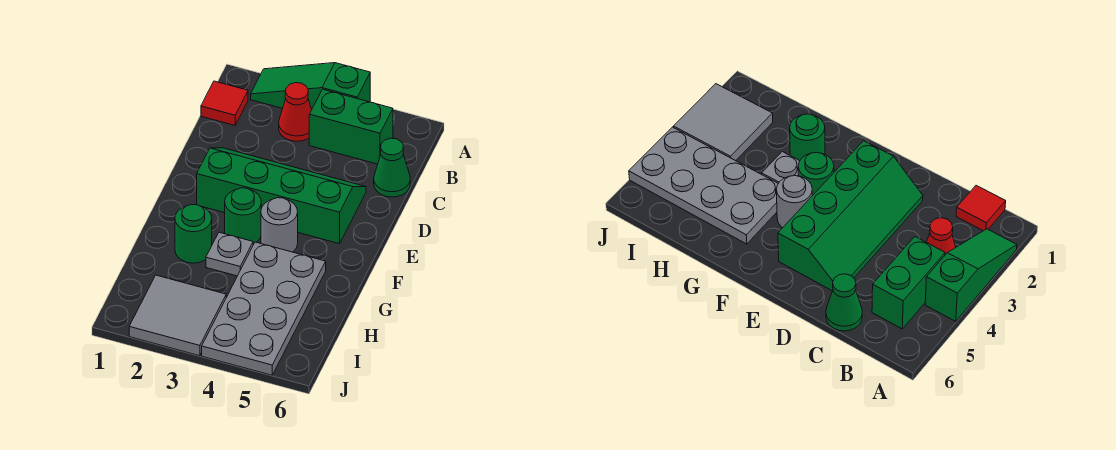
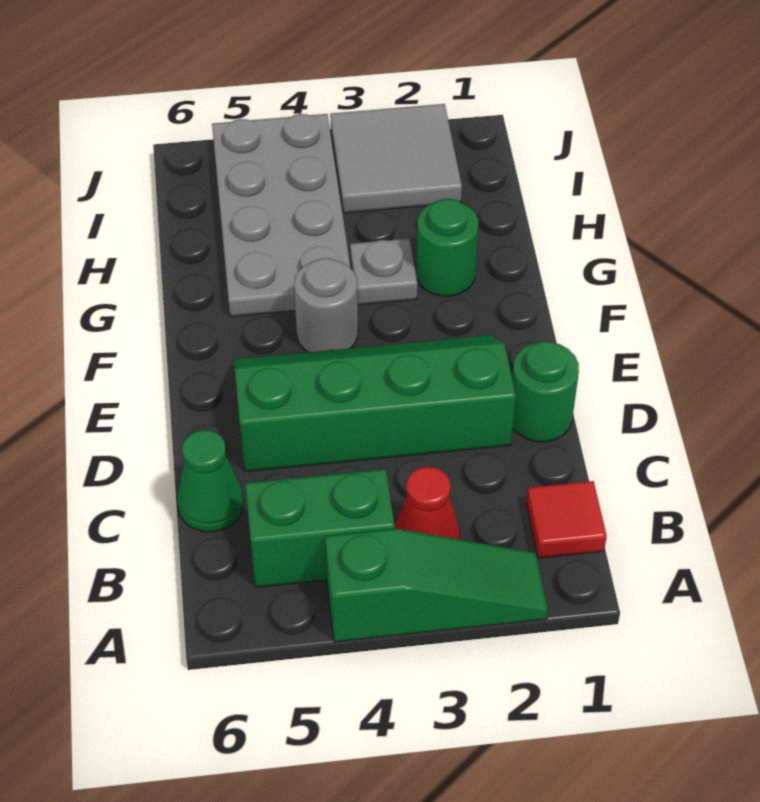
green 2x4 slope [197,148,366,244] -> green 2x4 slope turned to [234,335,516,472]
green 1x1 round brick [225,188,261,244] -> green 1x1 round brick moved to [512,342,579,442]

